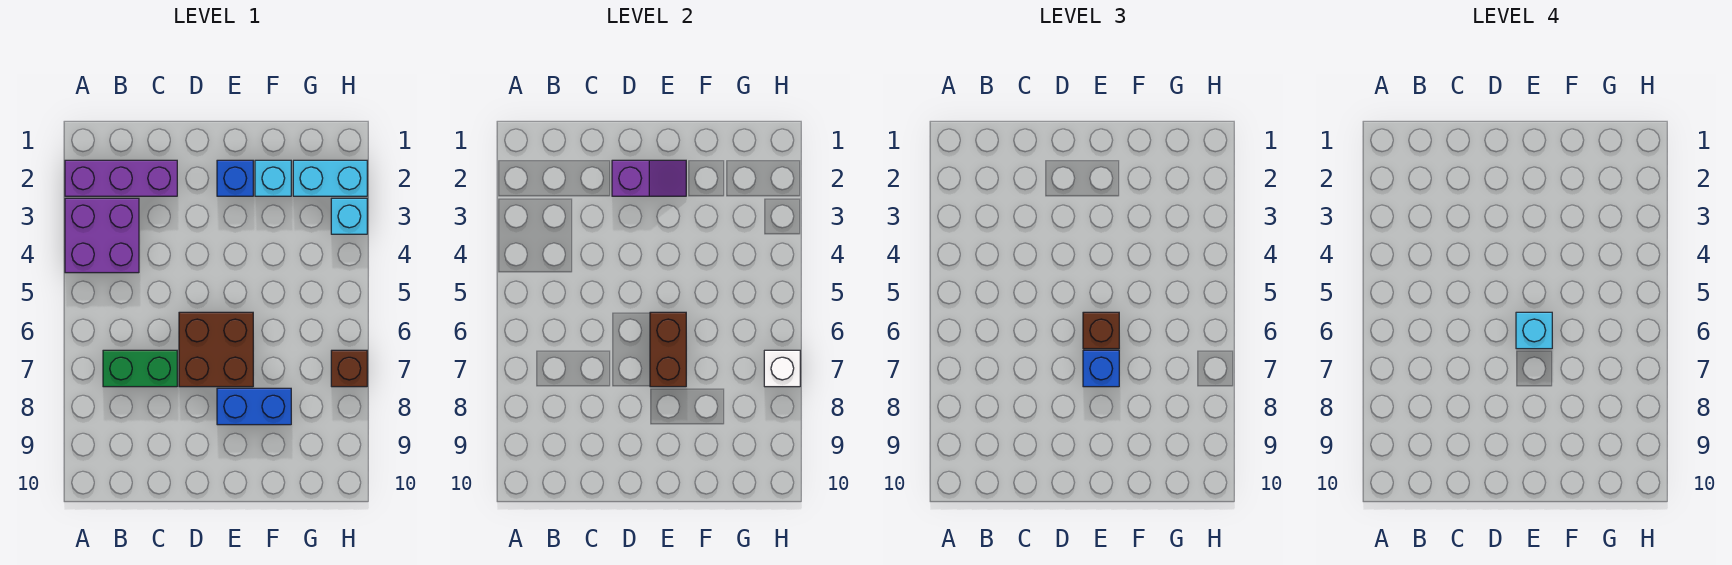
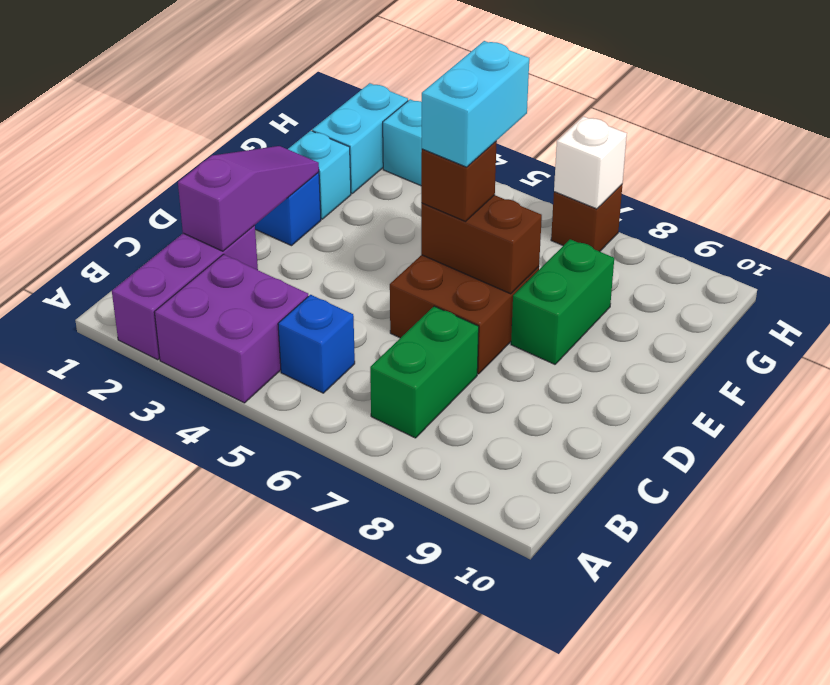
purple 1x2 slope [612,160,686,196] -> purple 1x3 slope [178,146,319,251]
cyan 1x1 brick [1516,312,1552,349] -> cyan 1x2 brick [422,41,529,167]
blue 1x1 brick [1083,350,1119,387] -> blue 1x1 brick moved to [278,295,355,393]
blue 1x2 brick [217,388,291,425] -> green 1x2 brick [511,239,614,364]

